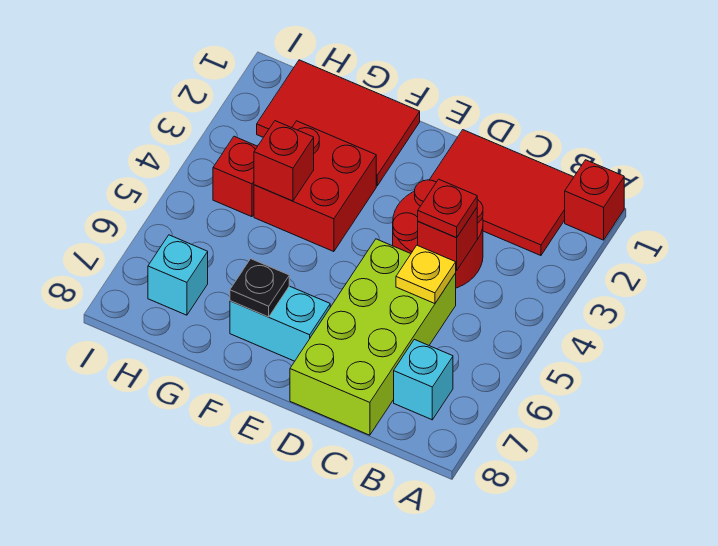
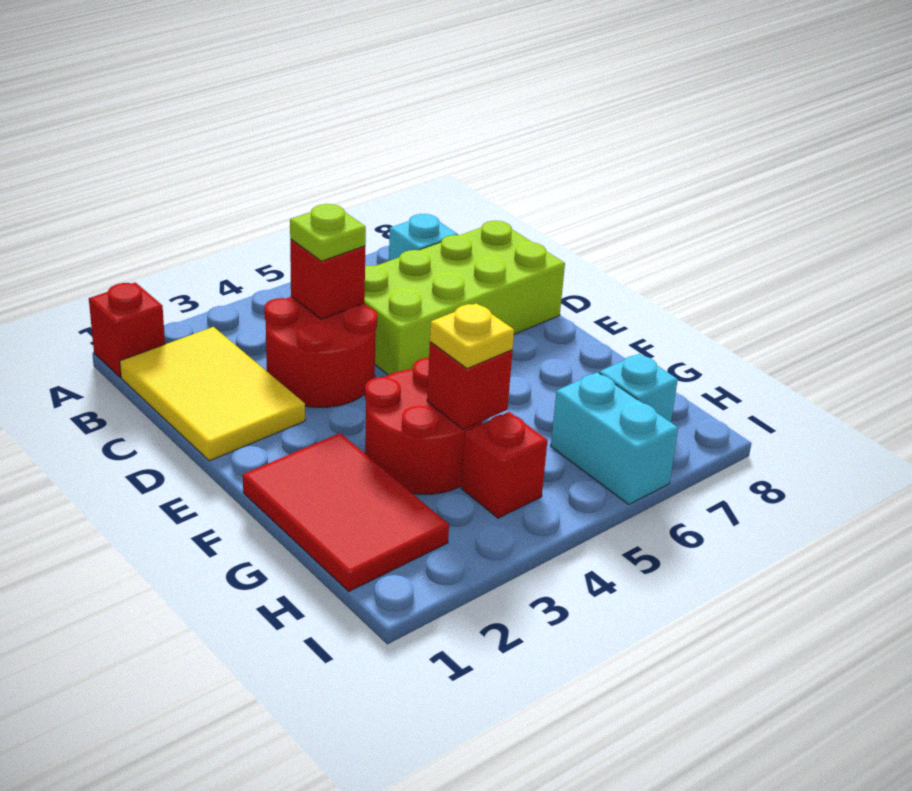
red 2x3 tile [430,130,574,256] -> yellow 2x3 tile [120,327,305,461]
red 1x1 plate [418,179,477,238] -> lime 1x1 plate [290,204,366,261]
yellow 1x1 plate [396,245,456,304] -> yellow 1x1 plate moved to [430,303,514,369]
cyan 1x2 brick [230,286,330,361] -> cyan 1x2 brick moved to [551,372,678,505]
red 2x2 brick [254,121,376,252] -> red 2x2 round brick [365,358,482,494]
black 1x1 plate [230,259,289,317] -> none

